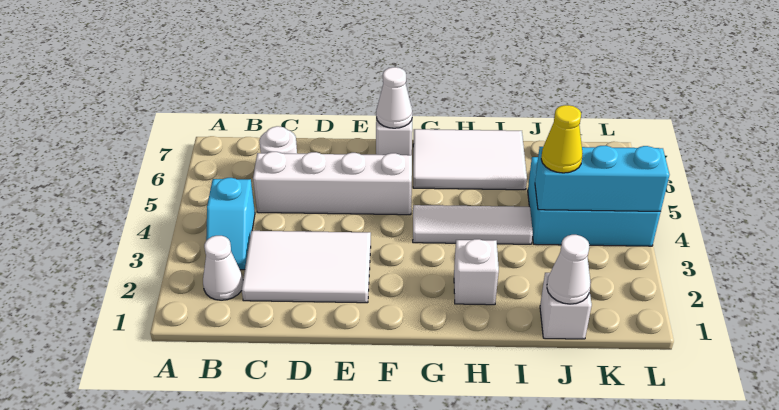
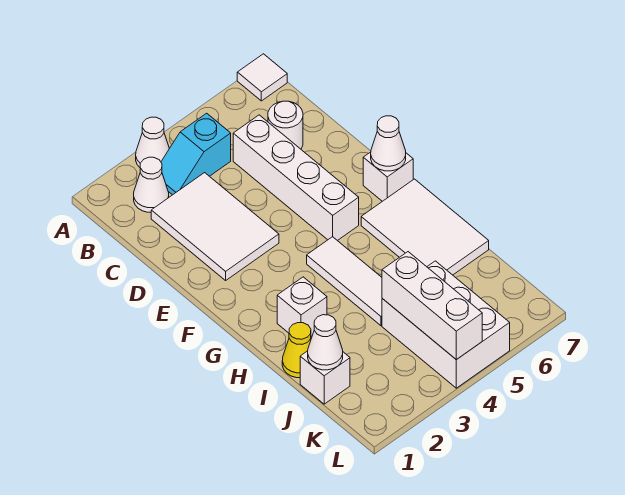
none -> white 1x1 cone [136,117,169,167]
none -> white 1x1 tile [237,54,287,101]
cyan 2x3 brick [528,157,661,246] -> white 2x3 brick [382,261,510,388]
cyan 1x3 brick [535,146,670,211] -> white 1x3 brick [382,252,482,360]
yellow 1x1 cone [541,105,583,173] -> yellow 1x1 cone moved to [282,323,311,378]

